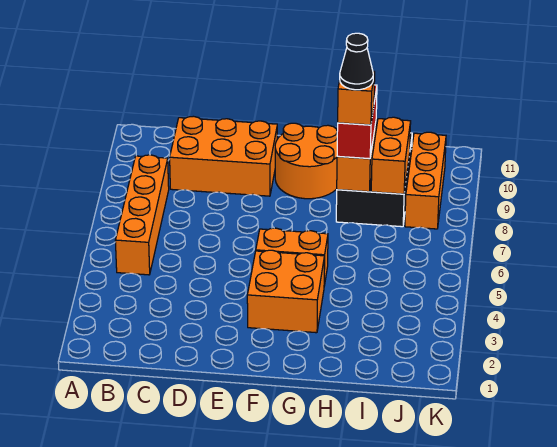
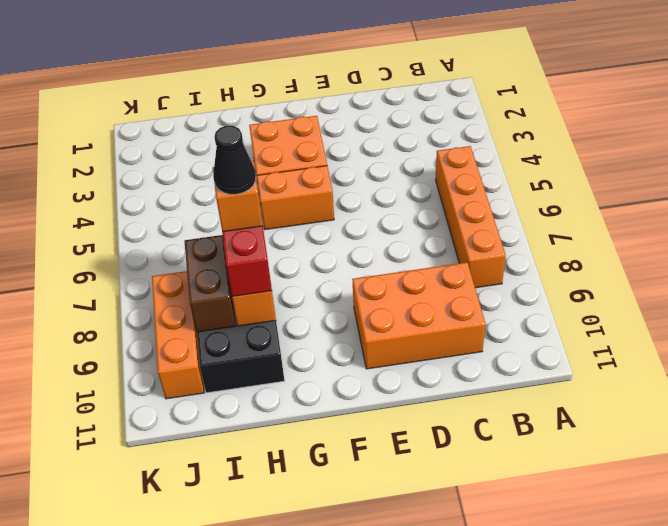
orange 2x2 round brick [275,123,337,199] -> none
orange 1x2 brick [371,117,411,194] -> brown 1x2 brick [184,235,235,332]

